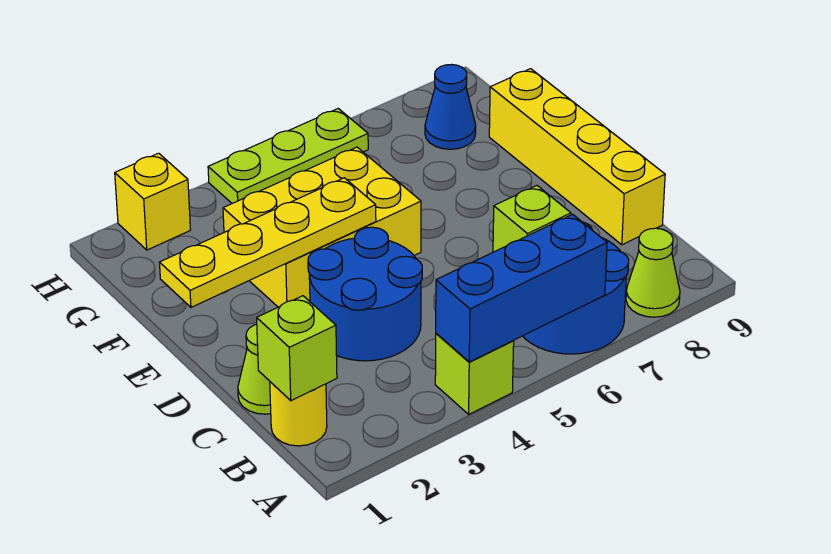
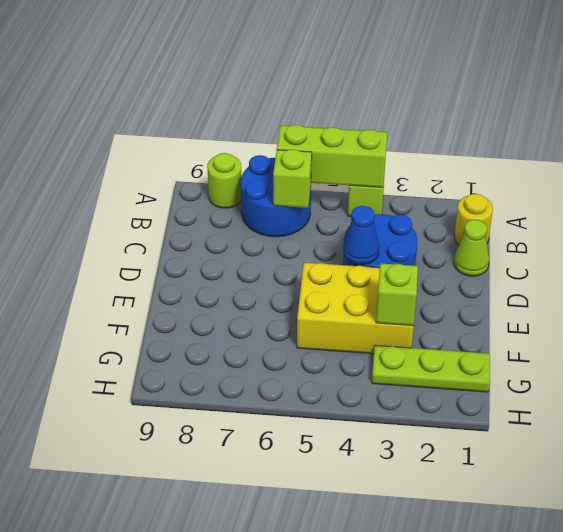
blue 1x3 brick [436,214,607,362] -> lime 1x3 brick [277,125,387,187]
lime 1x1 cone [626,228,680,317] -> lime 1x1 round brick [207,153,241,208]
lime 1x1 brick [257,296,337,401] -> lime 1x1 brick moved to [376,263,418,326]
yellow 1x4 brick [489,69,665,245] -> none
yellow 1x4 plate [159,178,376,307] -> none
blue 1x1 cone [425,65,476,149] -> blue 1x1 cone moved to [343,206,379,265]
yellow 1x1 brick [115,153,190,250] -> none
lime 1x3 plate [208,109,368,203] -> lime 1x3 plate moved to [372,345,490,392]

